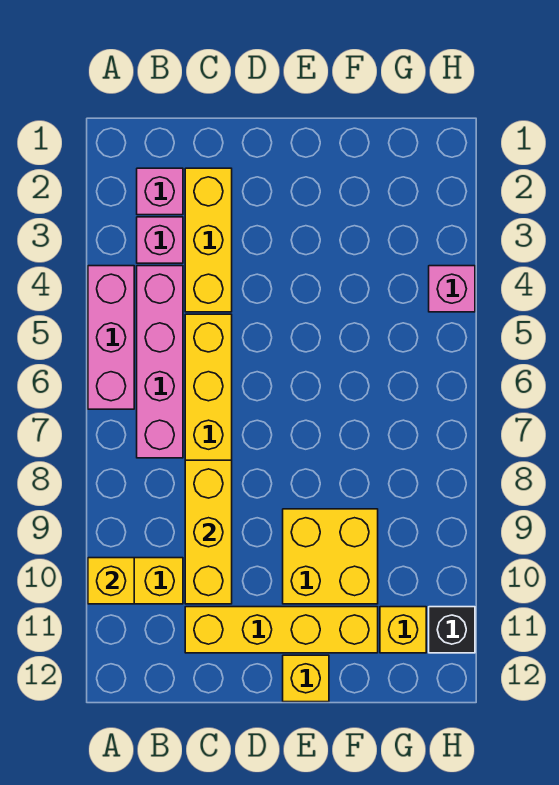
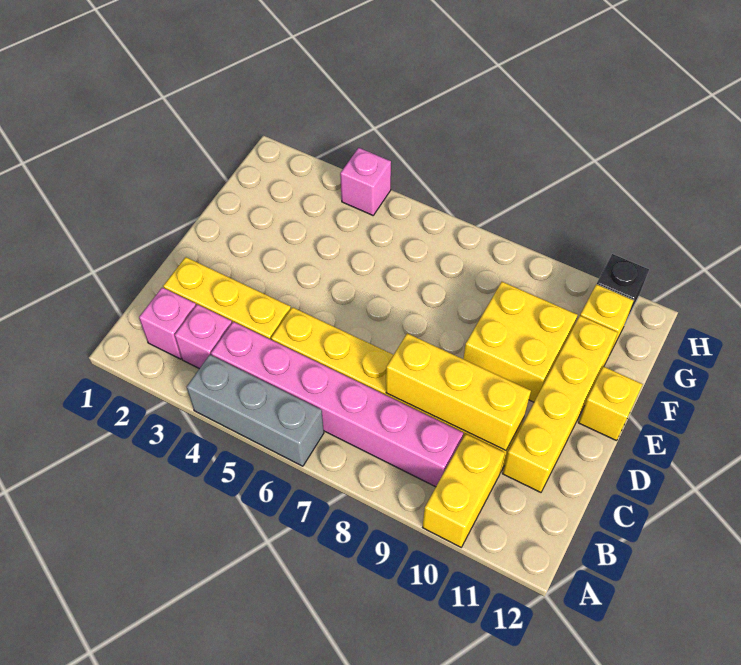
pink 1x3 brick [88,266,134,409] -> grey 1x3 brick [187,355,324,466]
yellow 1x1 brick [88,558,134,604] -> none
pink 1x4 brick [137,266,183,458] -> pink 1x6 brick [211,322,463,487]

